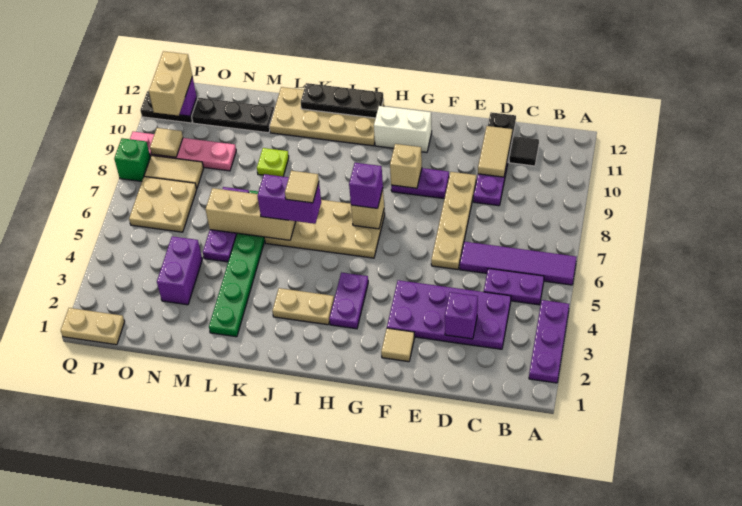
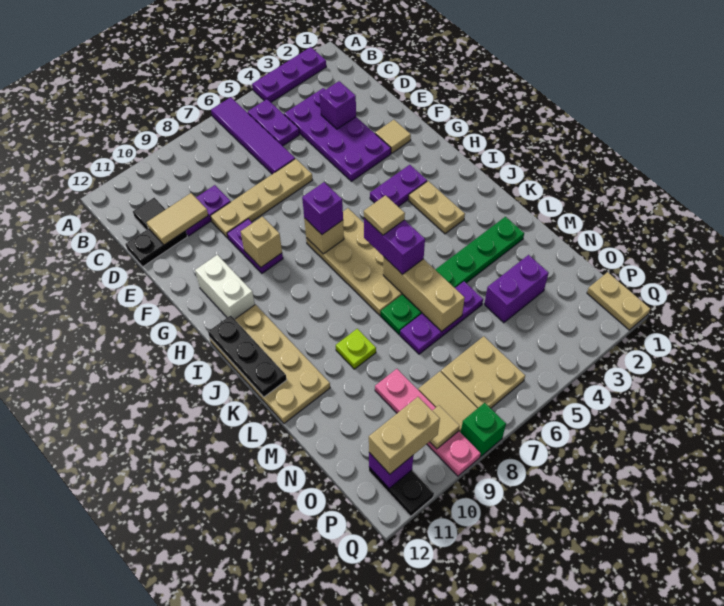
black 1x3 plate [192,98,274,133] -> none

